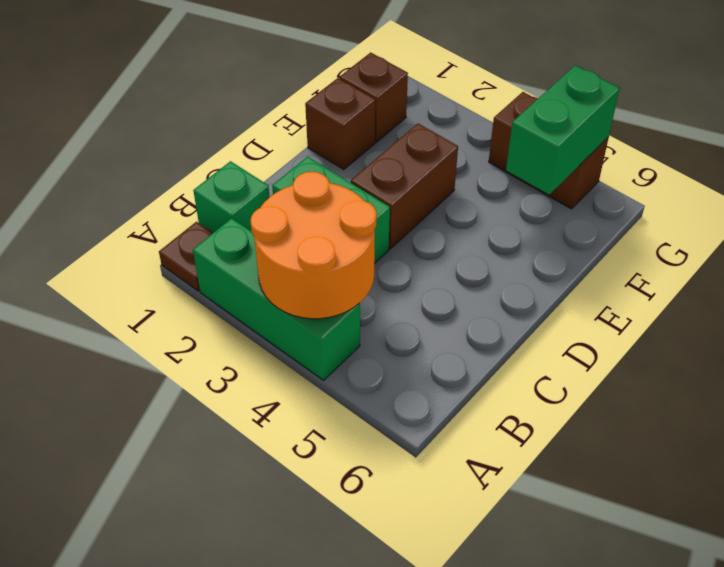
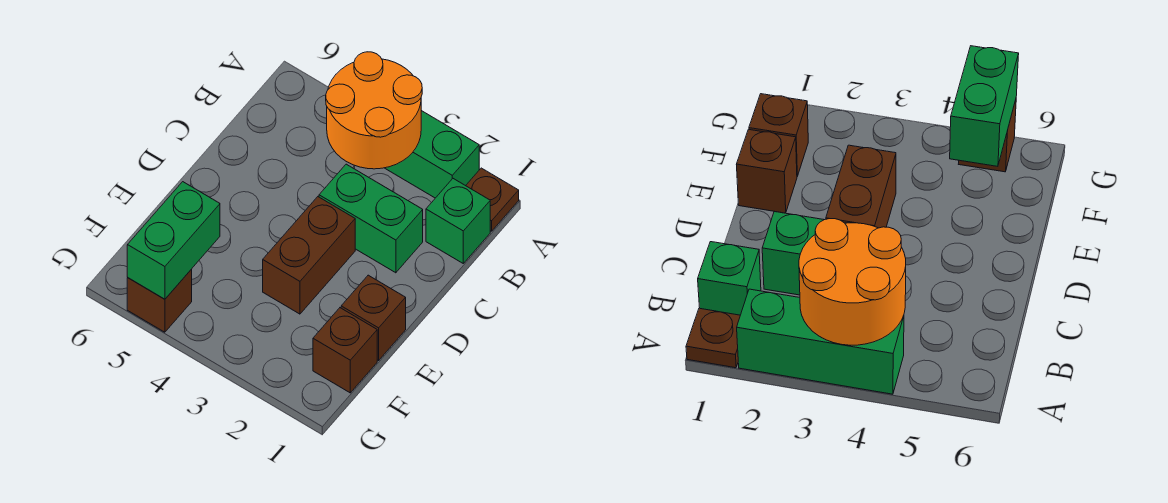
brown 1x2 brick [489,92,609,209] -> brown 1x1 brick [127,269,192,332]

